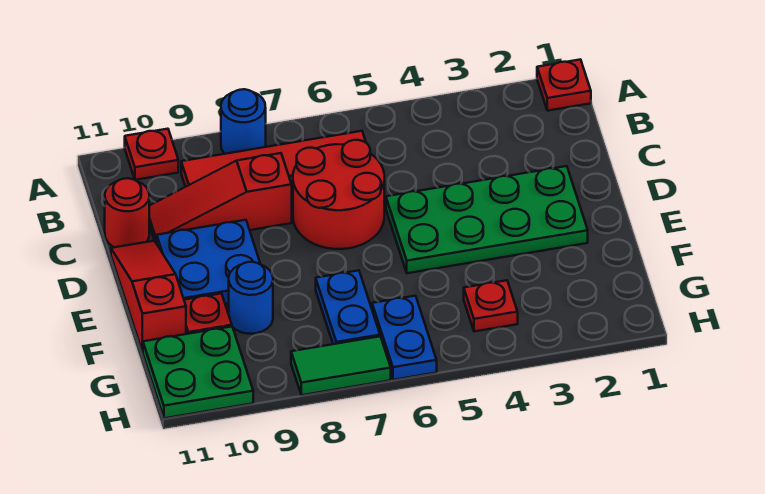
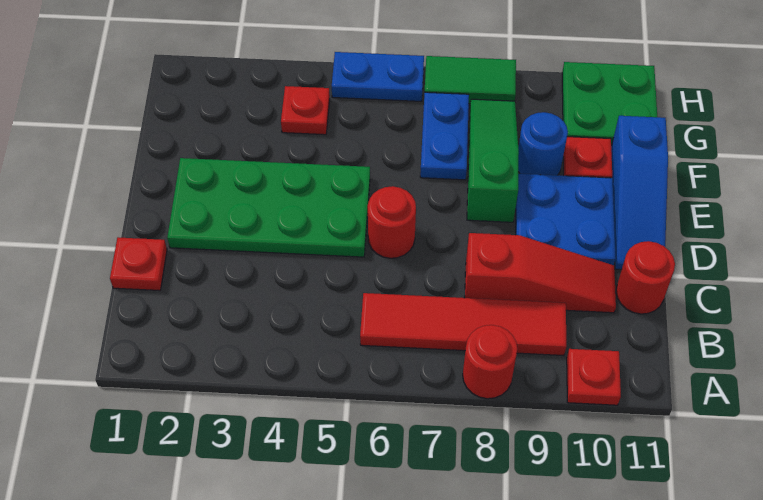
red 1x1 plate [537,59,591,111] -> red 1x1 plate moved to [110,237,167,291]
blue 1x1 round brick [221,89,266,154] -> red 1x1 round brick [463,325,517,399]
red 2x2 round brick [293,140,384,249] -> red 1x1 round brick [368,186,416,258]
red 1x3 slope [111,241,186,352] -> blue 1x3 slope [611,116,668,270]
none -> green 1x3 slope [467,99,519,222]
blue 1x2 plate [372,296,437,380] -> blue 1x2 plate turned to [332,52,424,101]

